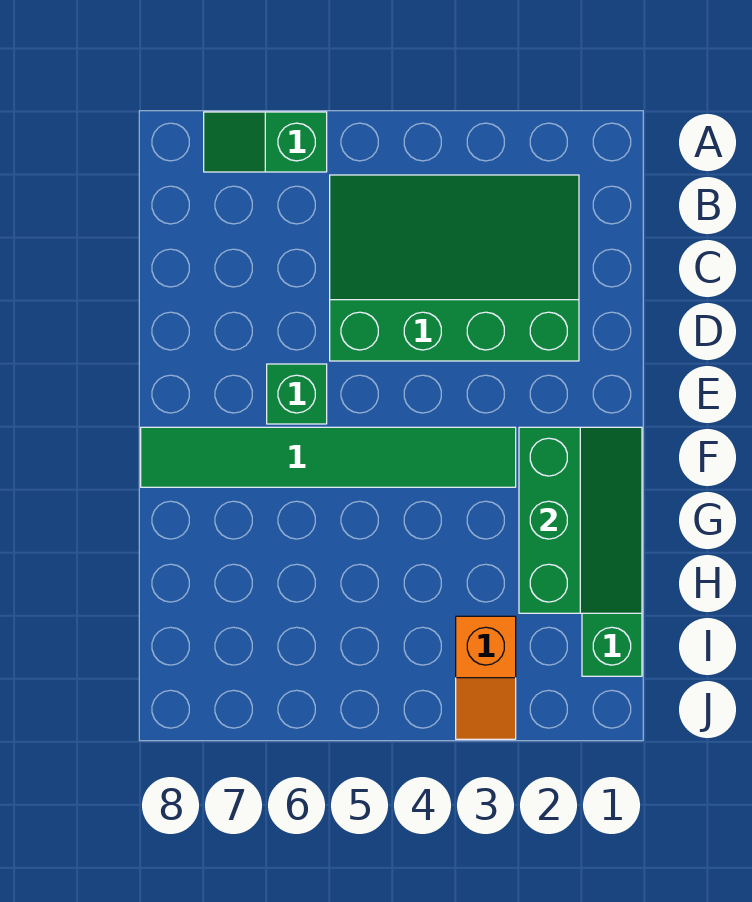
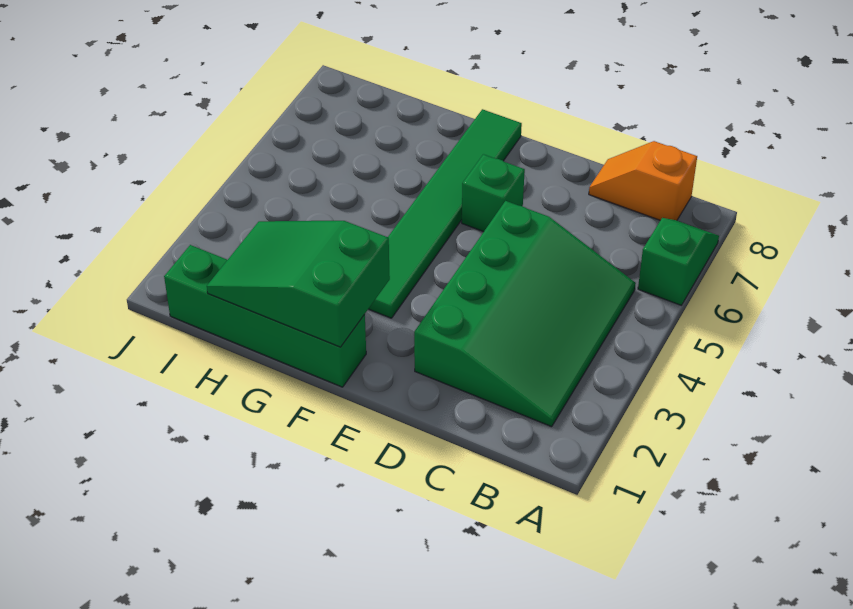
green 2x3 slope [519,427,642,613] -> green 2x3 slope turned to [207,221,390,347]
orange 1x2 slope [456,616,516,739] -> orange 1x2 slope moved to [589,141,697,220]

